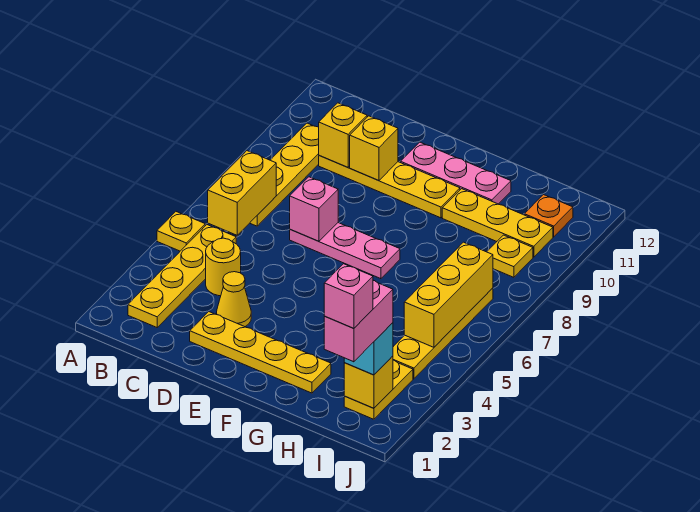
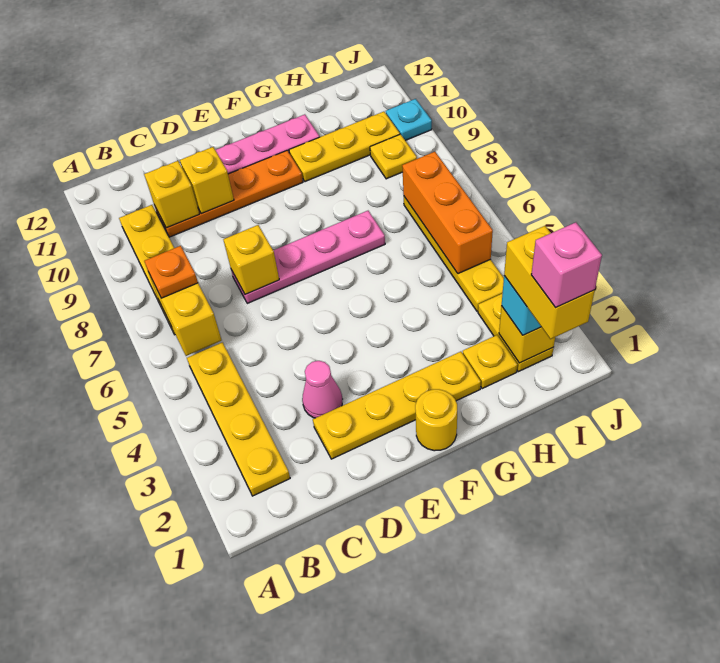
yellow 1x1 plate [157,212,205,251] -> yellow 1x1 plate moved to [463,335,517,389]
yellow 1x1 round brick [206,238,241,296] -> yellow 1x1 round brick moved to [415,389,457,451]
yellow 1x4 plate [319,156,460,218] -> orange 1x4 plate [155,151,303,237]
yellow 1x1 cone [216,272,251,327] -> pink 1x1 cone [302,361,342,418]
pink 1x3 plate [290,223,400,279] -> pink 1x4 plate [231,211,385,303]
pink 1x1 brick [290,177,338,241] -> yellow 1x1 brick [223,225,279,295]
pink 1x2 brick [324,280,393,362] -> yellow 1x2 brick [504,226,595,339]
yellow 1x3 brick [404,242,493,347] -> orange 1x3 brick [402,152,493,274]
orange 1x1 plate [524,195,573,237] -> orange 1x1 plate moved to [144,246,198,298]
none -> cyan 1x1 plate [386,99,432,141]

